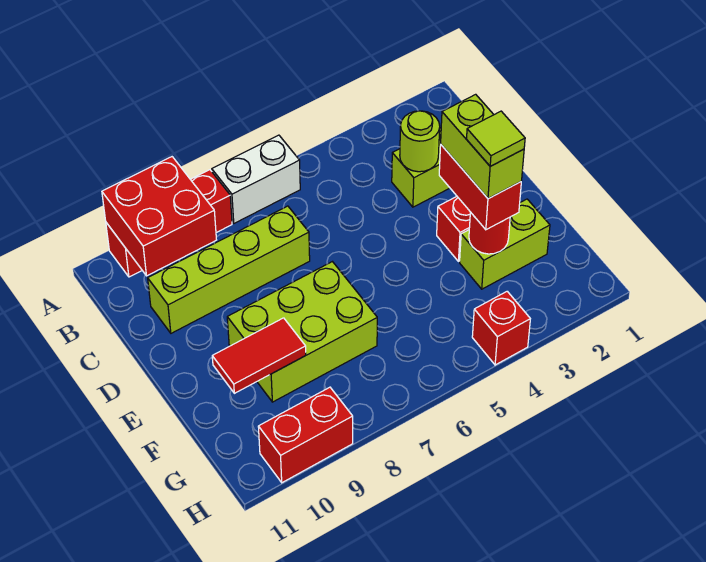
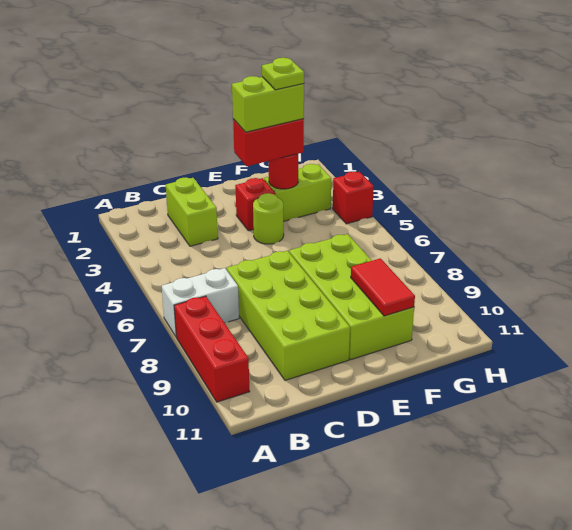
white 1x2 brick [212,135,300,223] -> white 1x2 brick turned to [162,268,239,336]
red 2x2 brick [102,157,216,276] -> none
lime 1x1 round brick [400,111,440,172] -> lime 1x1 round brick moved to [253,193,284,244]
lime 1x4 brick [148,206,310,333] -> lime 2x4 brick [227,251,350,380]
lime 2x3 brick [227,262,377,402] -> lime 2x4 brick [289,234,414,360]
lime 1x2 brick [460,199,550,289] -> lime 1x2 brick turned to [264,164,331,221]
lime 1x1 tile [467,111,525,166] -> lime 1x1 plate [262,58,304,90]
red 1x2 brick [258,387,353,483] -> none

